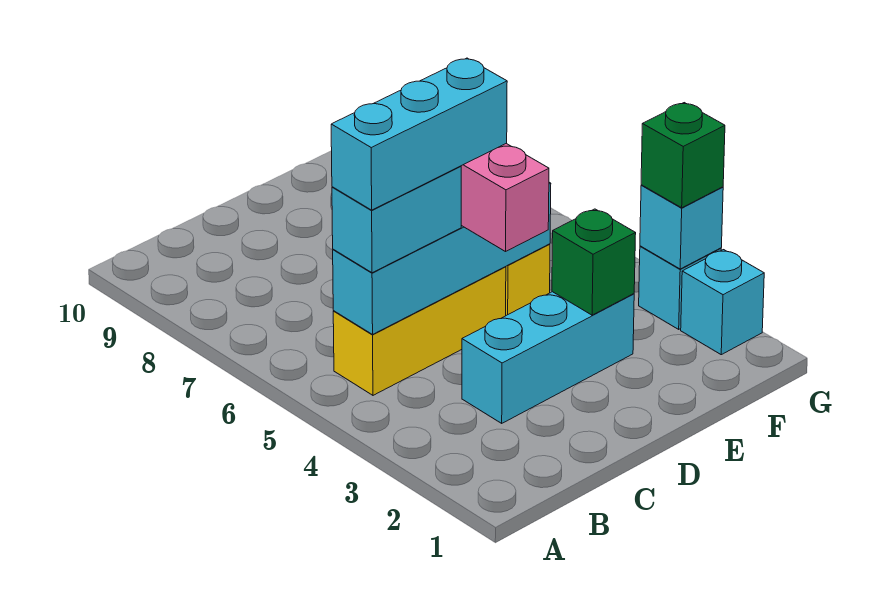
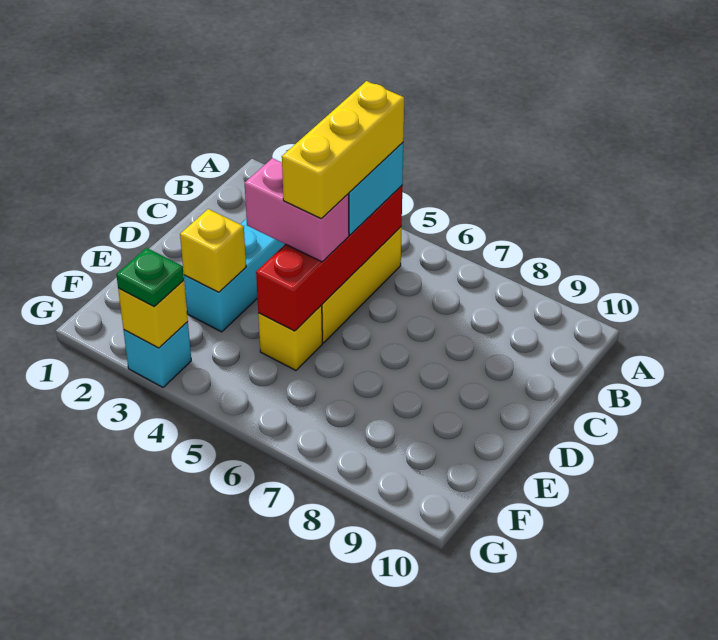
cyan 1x4 brick [333,182,551,334] -> red 1x4 brick [256,186,402,331]
cyan 1x3 brick [331,58,507,210] -> yellow 1x3 brick [282,81,404,218]
green 1x1 brick [552,209,636,315] -> yellow 1x1 brick [180,209,246,292]
cyan 1x1 brick [681,250,764,355] -> none
cyan 1x1 brick [640,185,723,269] -> yellow 1x1 brick [118,280,188,348]
green 1x1 brick [641,103,725,208] -> green 1x1 plate [116,248,184,306]

